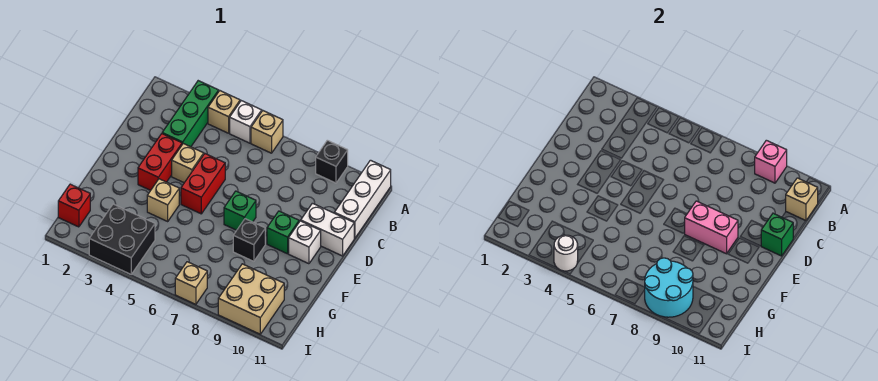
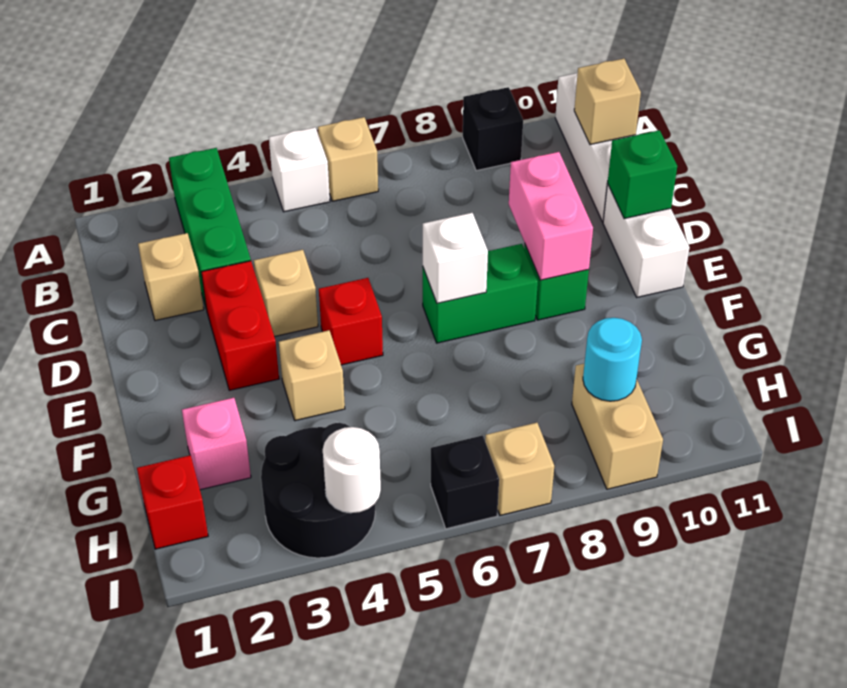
tan 1x1 brick [208,91,240,133] -> tan 1x1 brick moved to [138,233,204,321]
pink 1x1 brick [755,140,787,183] -> pink 1x1 brick moved to [182,398,251,490]
red 1x2 brick [181,154,225,214] -> red 1x1 brick [319,278,383,365]
white 1x2 brick [301,203,354,256] -> white 1x2 brick turned to [603,184,690,297]
green 1x1 brick [224,191,256,230] -> green 1x2 brick [423,244,538,343]
pink 1x2 brick [685,201,738,254] -> pink 1x2 brick turned to [509,152,593,280]
white 1x1 brick [289,221,321,264] -> white 1x1 brick moved to [423,213,488,303]
black 1x1 brick [233,219,265,261] -> black 1x1 brick moved to [431,435,499,529]
black 2x2 brick [89,204,155,274] -> black 2x2 round brick [261,423,375,558]
cyan 2x2 round brick [645,258,693,317] -> cyan 1x1 round brick [583,318,642,401]
tan 2x2 brick [218,264,284,334] -> tan 1x2 brick [572,364,663,489]

